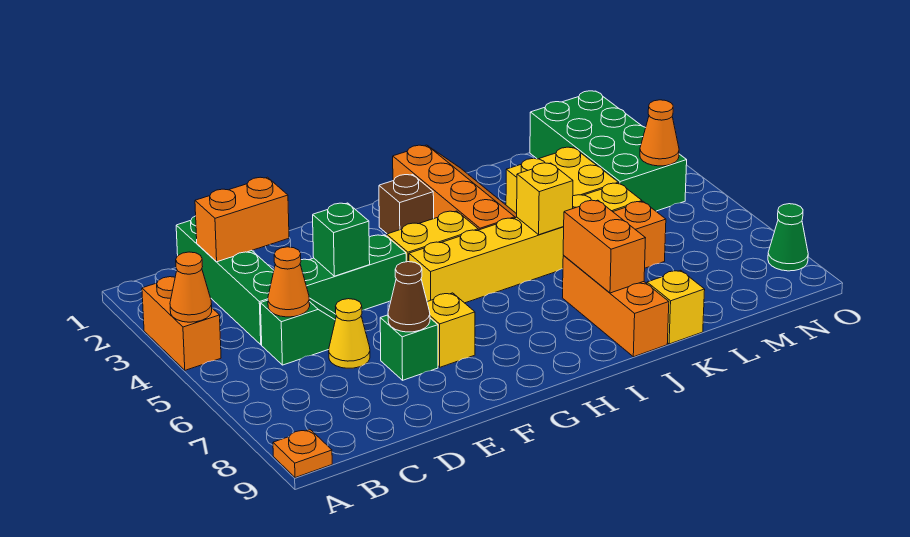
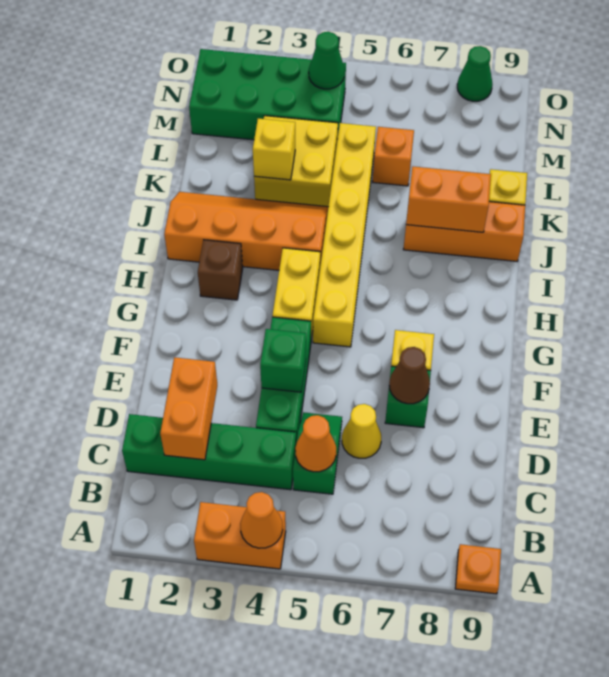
yellow 1x1 brick [517,163,573,235] -> yellow 1x1 brick moved to [253,118,295,180]
orange 1x1 cone [640,100,679,166] -> green 1x1 cone [309,32,344,89]

